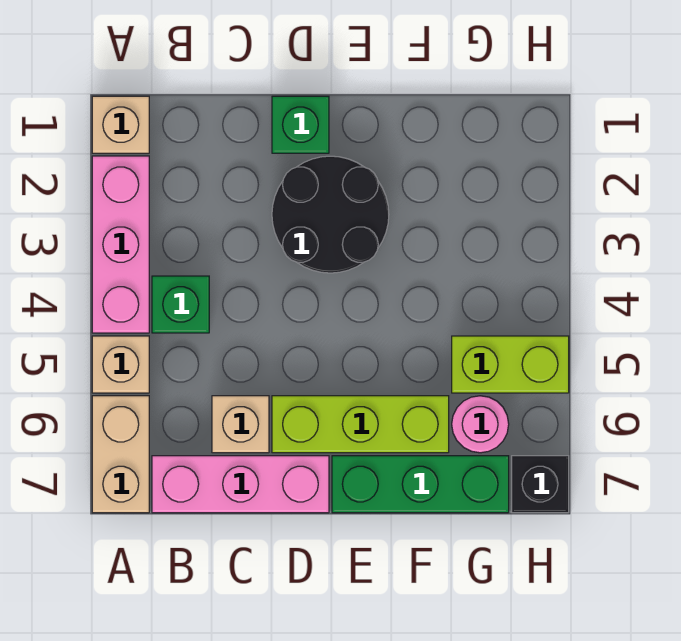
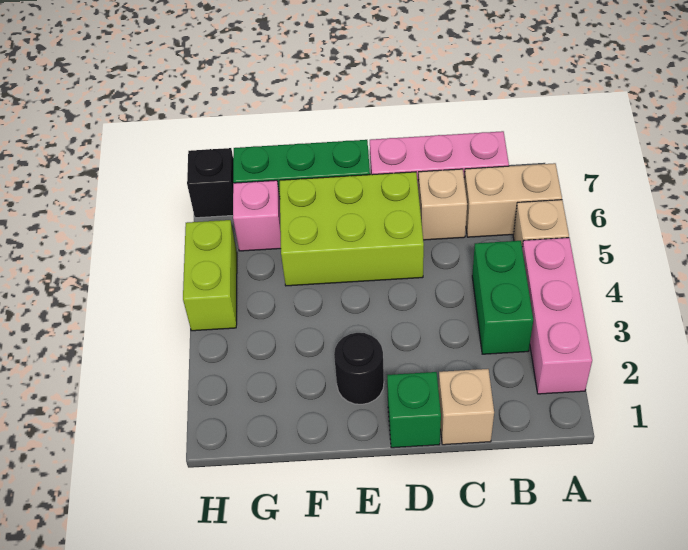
tan 1x1 brick [92,96,149,153] -> tan 1x1 brick moved to [438,369,494,445]
tan 1x2 brick [92,396,149,513] -> tan 1x2 brick turned to [464,163,562,237]
green 1x1 brick [152,276,209,333] -> green 1x2 brick [472,241,533,354]
black 2x2 round brick [272,156,389,273] -> black 1x1 round brick [334,333,384,404]
lime 1x3 brick [272,396,449,453] -> lime 2x3 brick [280,172,424,286]
lime 1x2 brick [452,336,569,393] -> lime 1x2 brick turned to [183,220,237,331]
pink 1x1 round brick [452,396,509,453] -> pink 1x1 brick [233,180,281,251]

